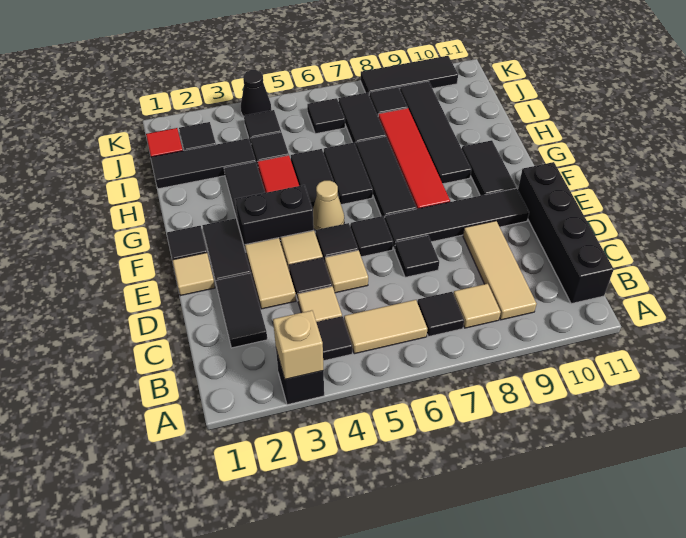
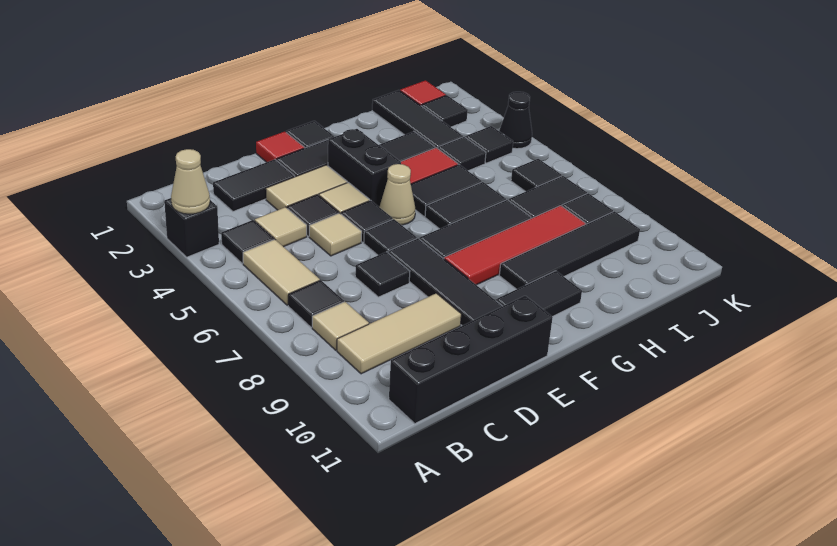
tan 1x1 brick [273,310,323,379] -> tan 1x1 cone [171,149,210,214]
tan 1x1 tile [173,253,215,296] -> red 1x1 tile [256,132,304,162]
black 1x3 tile [360,56,458,94] -> none

